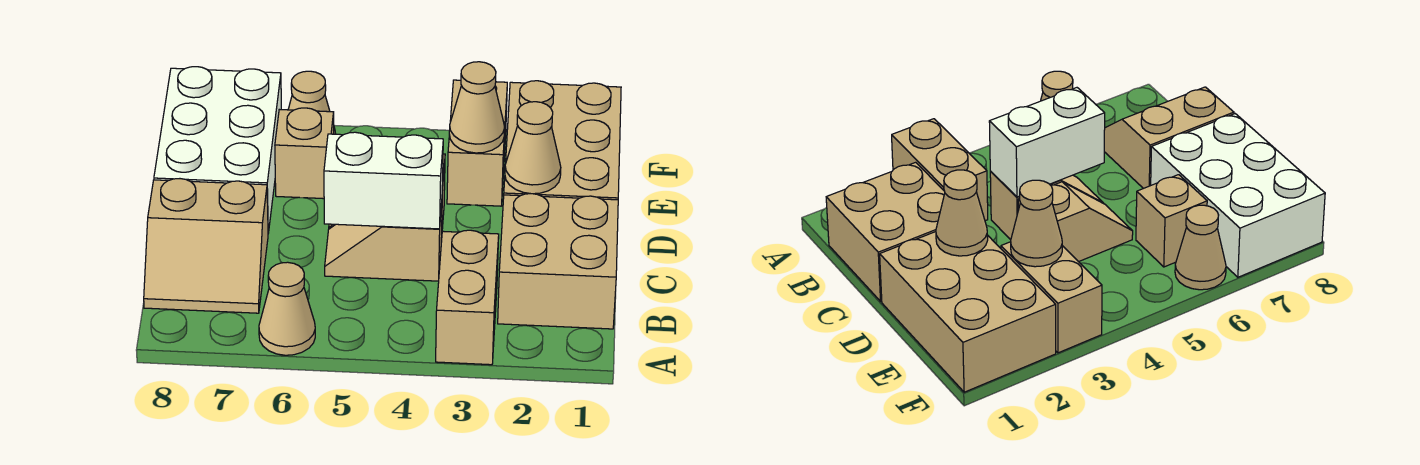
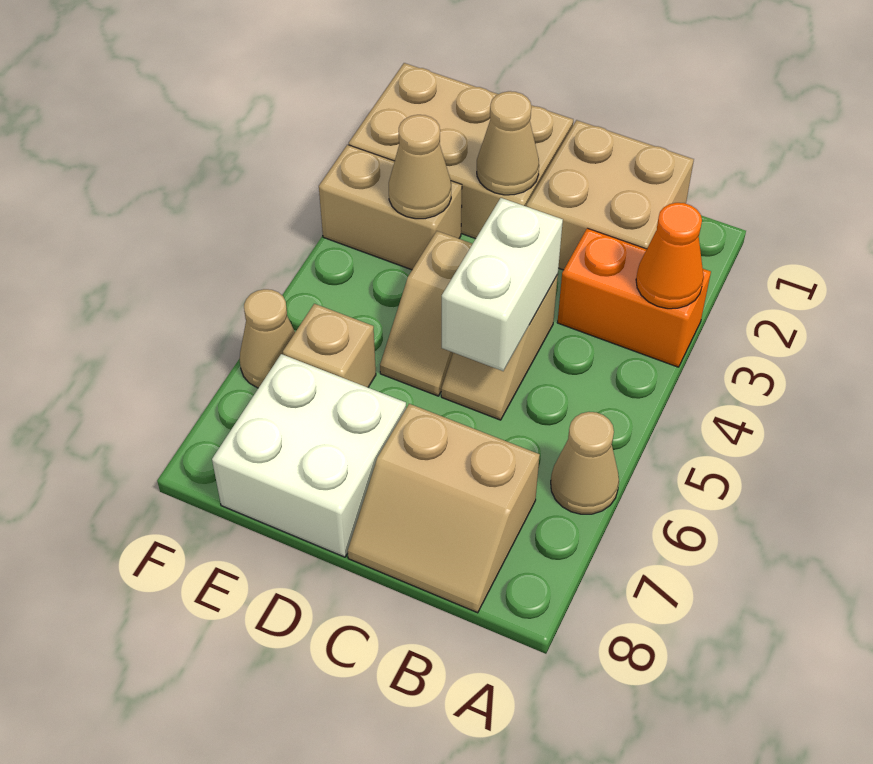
tan 1x2 brick [436,230,499,365] -> orange 1x2 brick [557,228,711,367]
none -> orange 1x1 cone [636,203,704,309]
tan 2x2 slope [144,179,268,313] -> tan 2x2 slope turned to [348,404,540,613]
white 2x3 brick [154,67,281,233] -> white 2x2 brick [212,354,406,557]

